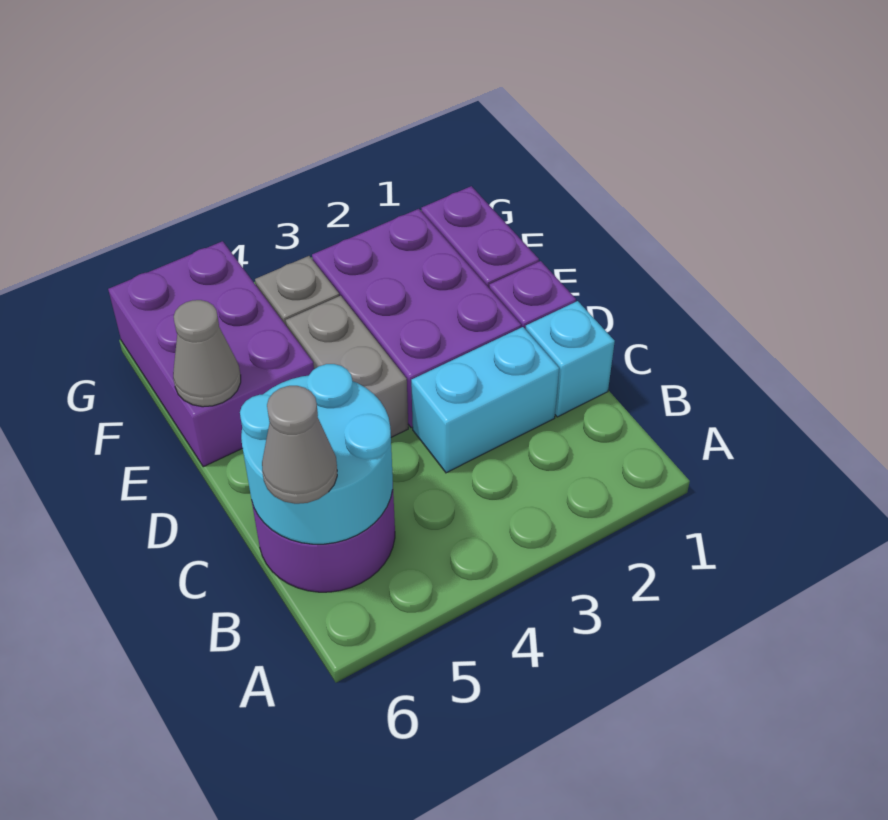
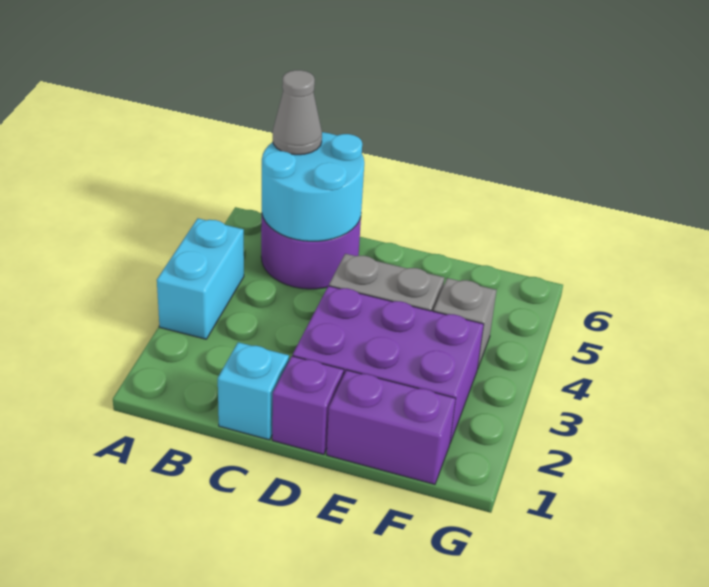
cyan 1x2 brick [411,327,559,473] -> cyan 1x2 brick moved to [157,218,244,339]
purple 2x3 brick [108,241,314,467] -> none
grey 1x1 cone [173,300,241,407] -> none

